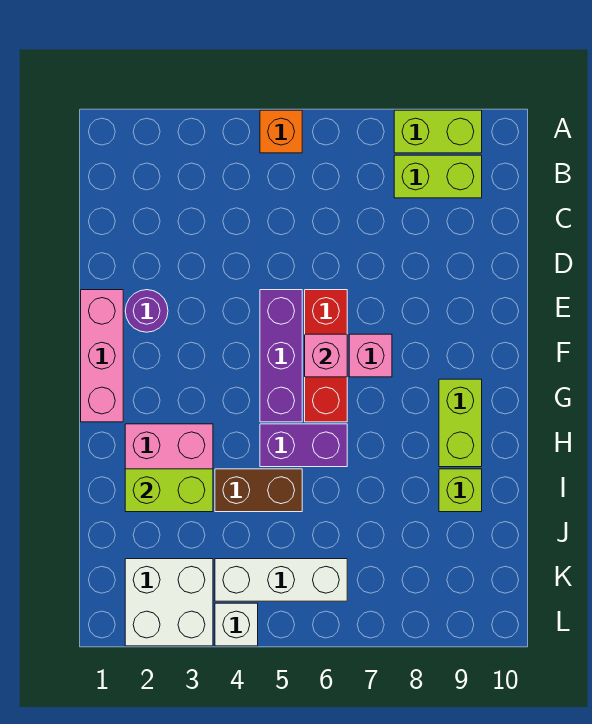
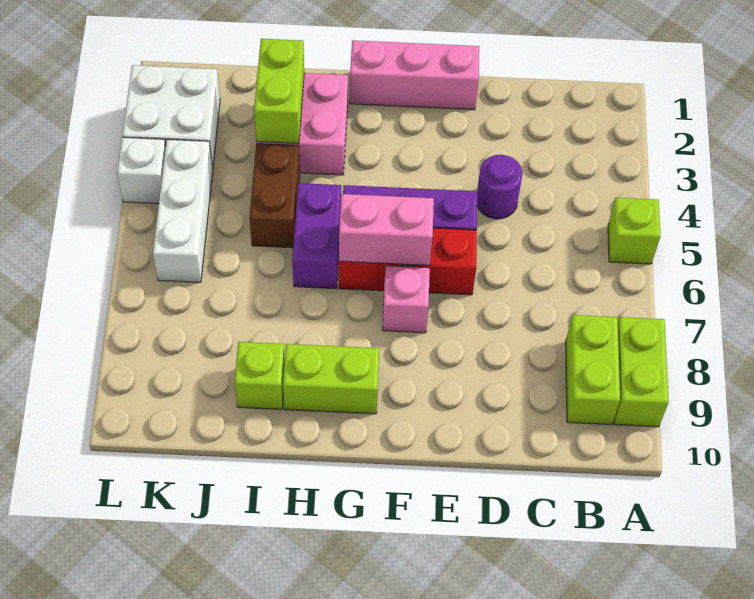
orange 1x1 brick [260,110,302,153] -> lime 1x1 brick [608,198,660,264]
purple 1x1 round brick [125,290,168,332] -> purple 1x1 round brick moved to [477,155,523,219]
pink 1x1 brick [305,334,347,377] -> pink 1x2 brick [339,194,434,265]

